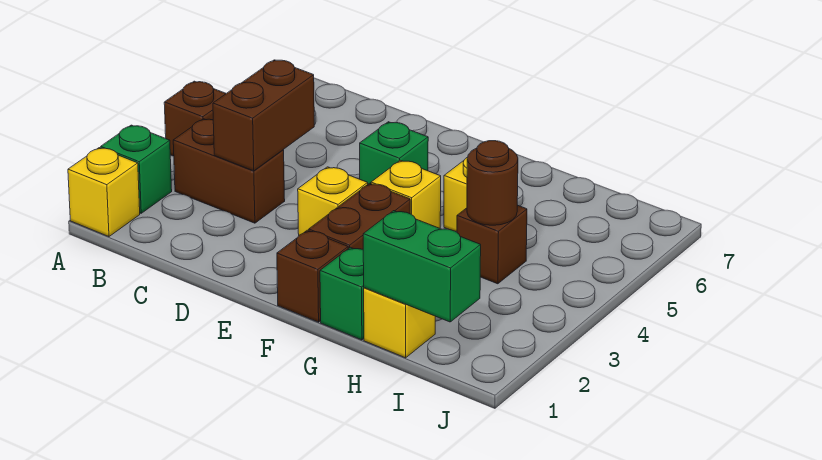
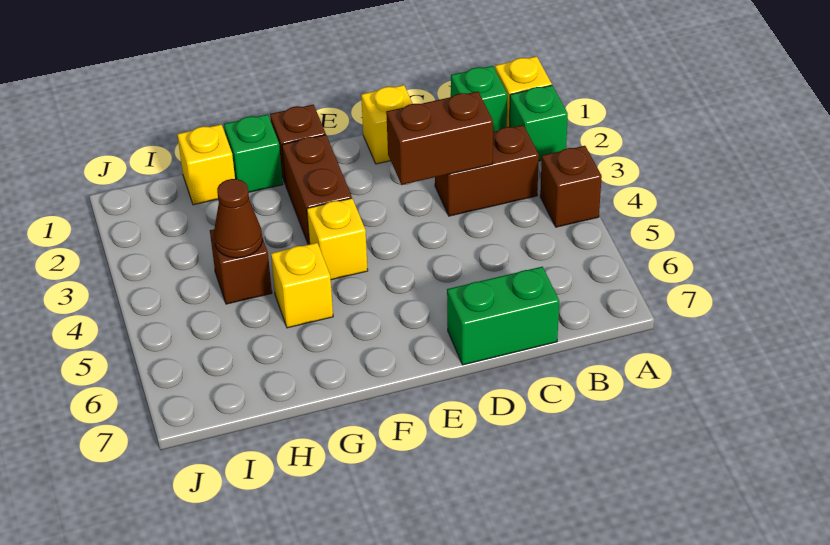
brown 1x2 brick [213,60,314,171] -> brown 1x2 brick turned to [386,91,493,185]
yellow 1x1 brick [298,167,368,235] -> yellow 1x1 brick moved to [361,85,413,164]
green 1x1 brick [360,122,428,184] -> green 1x1 brick moved to [451,66,507,132]
green 1x2 brick [363,211,481,322] -> green 1x2 brick moved to [447,267,559,365]
brown 1x1 round brick [467,141,518,225] -> brown 1x1 cone [214,179,263,258]

